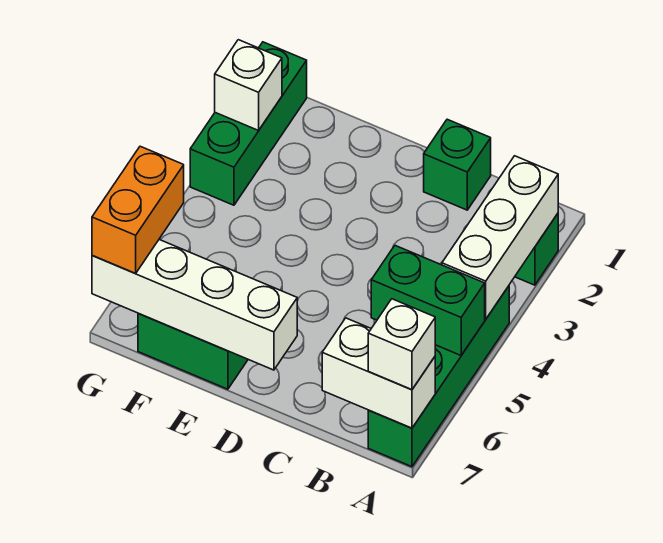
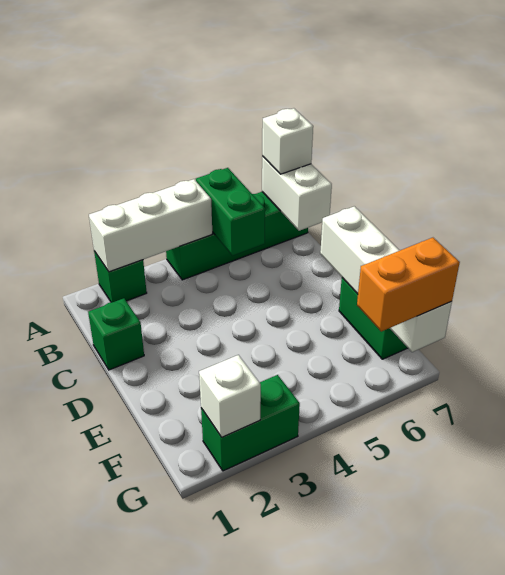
green 1x3 brick [190,42,307,205] -> green 1x2 brick [201,375,300,471]

